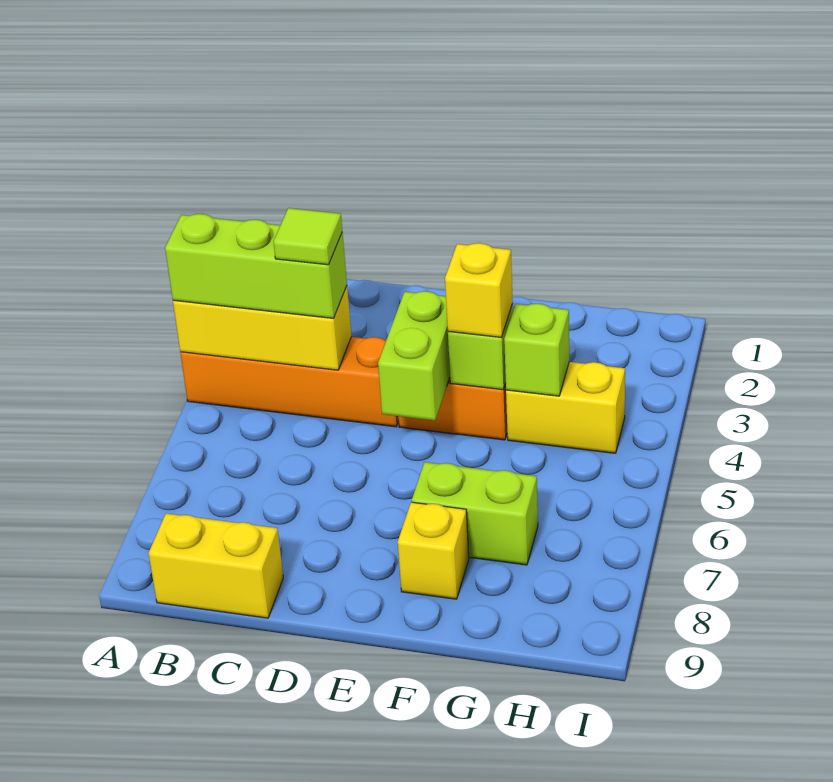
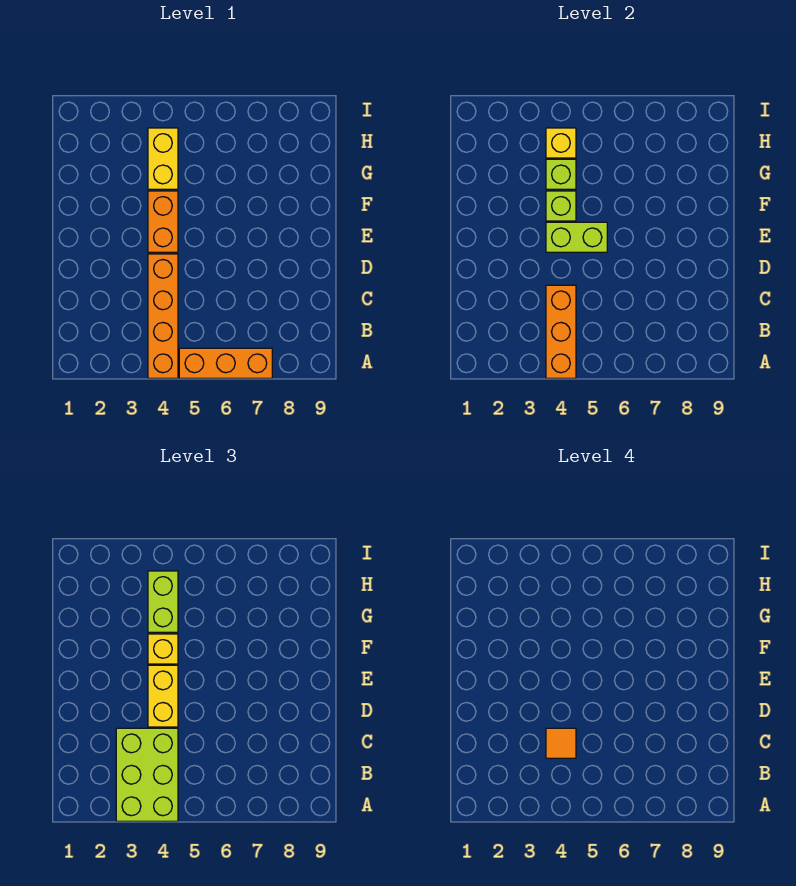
yellow 1x3 brick [173,286,351,370] -> orange 1x3 brick [546,285,576,378]
lime 1x3 brick [165,214,347,318] -> lime 2x3 brick [116,728,178,821]
none -> orange 1x3 brick [179,348,272,378]
yellow 1x2 brick [149,513,283,618] -> yellow 1x2 brick moved to [148,665,178,727]
lime 1x1 tile [273,208,342,265] -> orange 1x1 tile [546,728,576,758]
lime 1x2 brick [412,462,538,565] -> lime 1x2 brick moved to [148,571,178,632]
yellow 1x1 brick [398,502,469,599] -> yellow 1x1 brick moved to [546,128,576,158]

